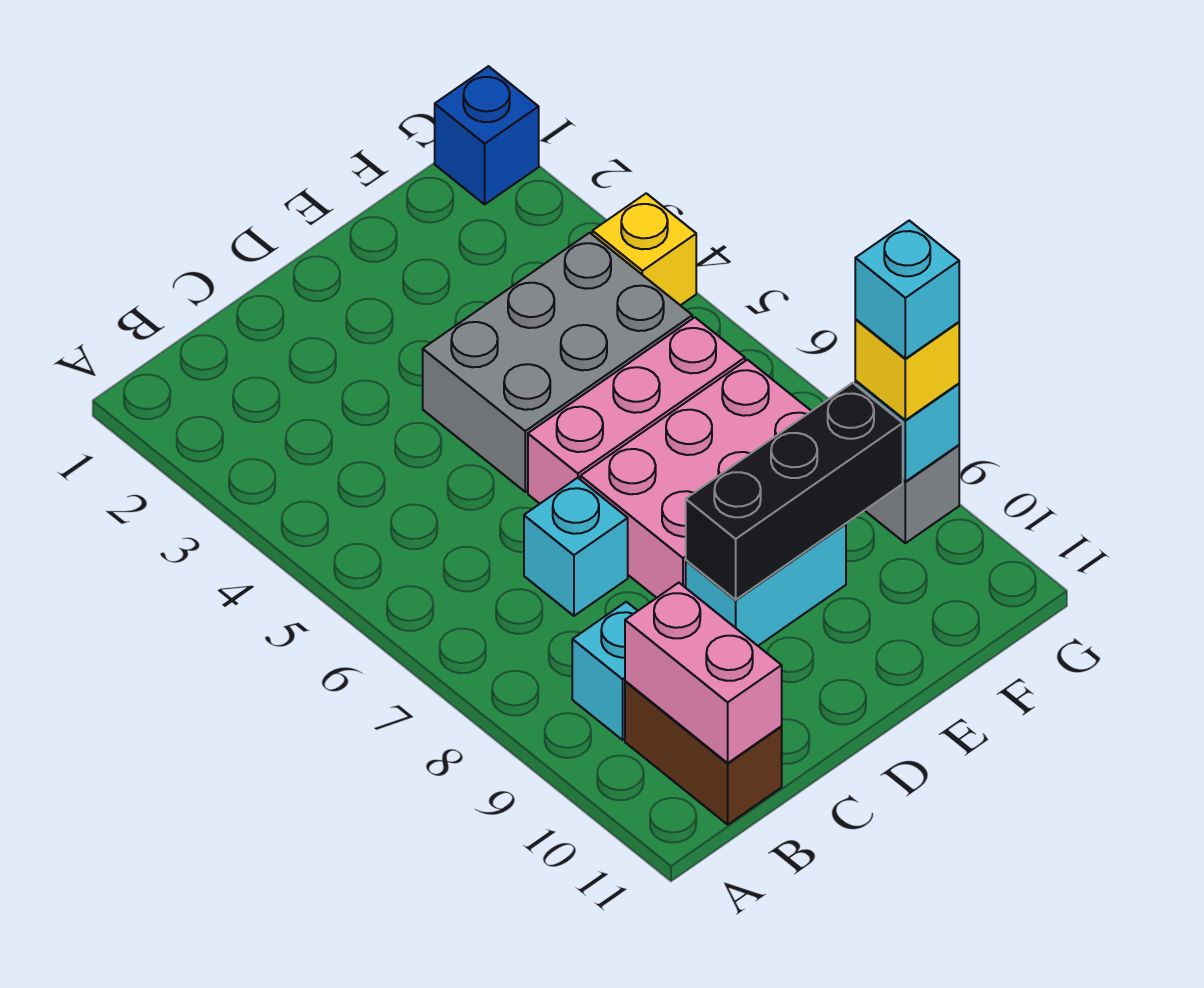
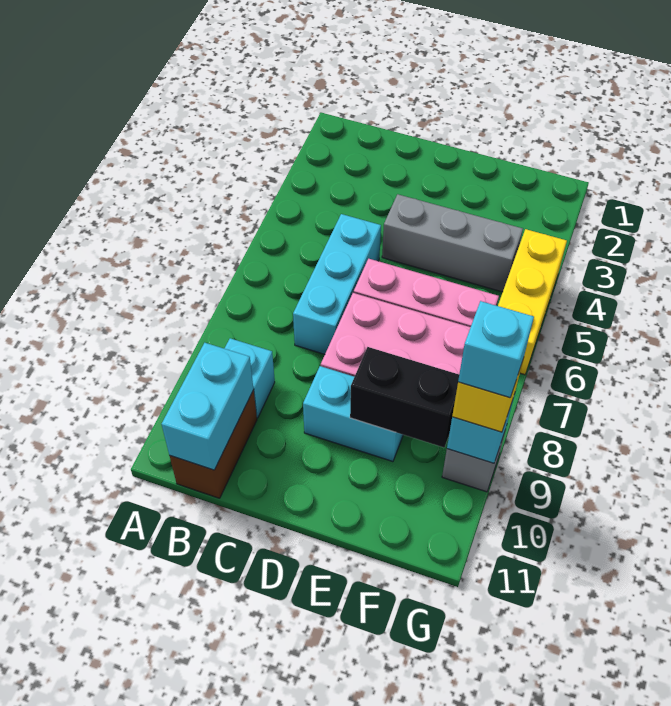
pink 1x2 brick [625,583,782,763] -> cyan 1x2 brick [162,343,254,470]
cyan 1x1 brick [524,478,628,616] -> cyan 1x3 brick [293,214,381,354]
grey 2x3 brick [423,233,692,492] -> grey 1x3 brick [382,194,523,292]
black 1x3 brick [686,383,903,600] -> black 1x2 brick [350,347,459,447]
blue 1x1 brick [435,66,539,204] -> none
yellow 1x1 brick [592,193,696,305] -> yellow 1x3 brick [498,229,567,375]

